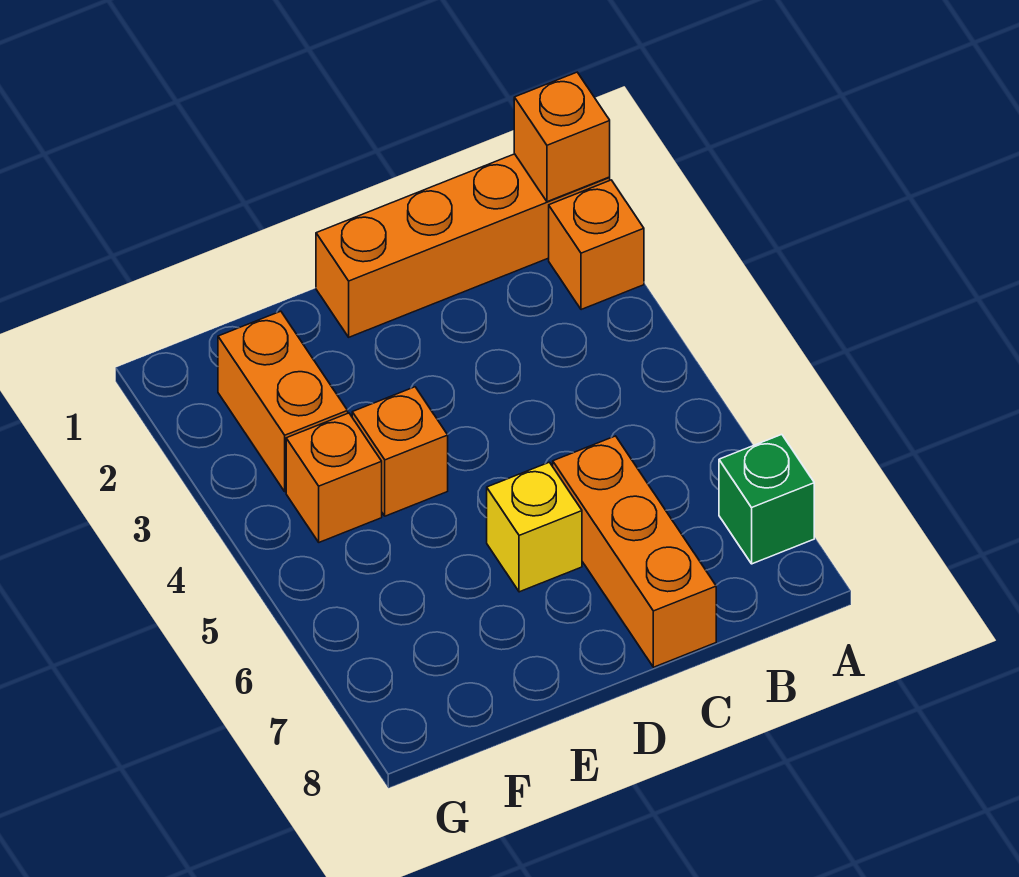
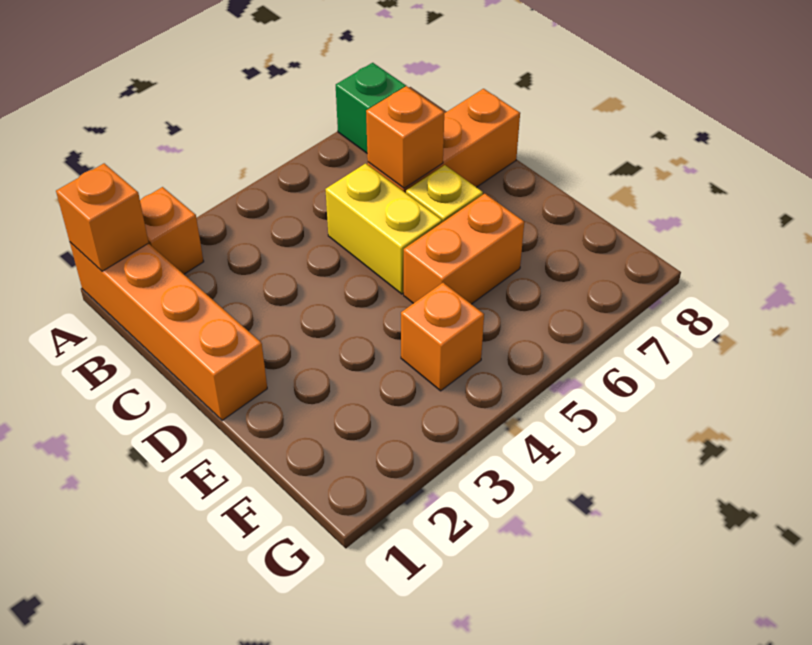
none -> yellow 1x2 brick [325,163,442,294]
orange 1x1 brick [352,387,448,516] -> orange 1x1 brick moved to [366,86,444,188]
orange 1x2 brick [218,311,348,492] -> orange 1x2 brick moved to [404,194,524,304]

